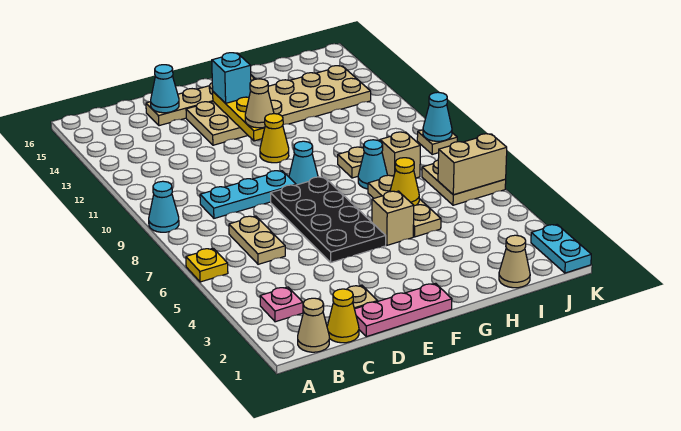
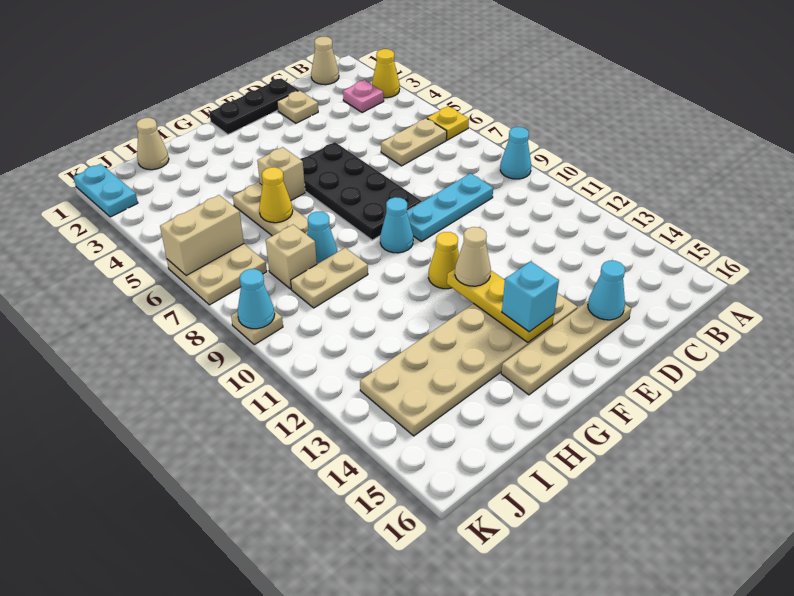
yellow 1x1 cone [327,289,359,343] -> yellow 1x1 cone moved to [372,49,400,98]
tan 1x2 plate [229,216,285,264] -> tan 1x2 plate turned to [381,118,447,166]
pink 1x3 plate [355,283,452,337] -> black 1x3 plate [209,78,299,134]

